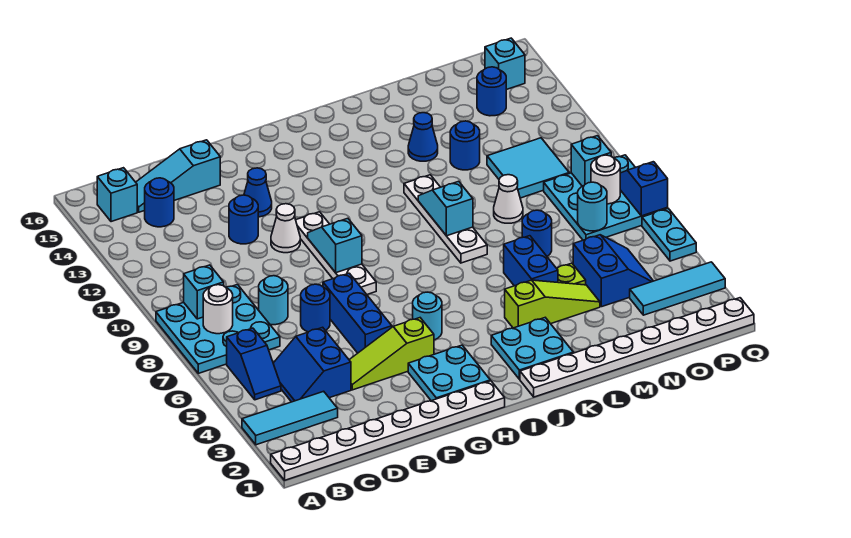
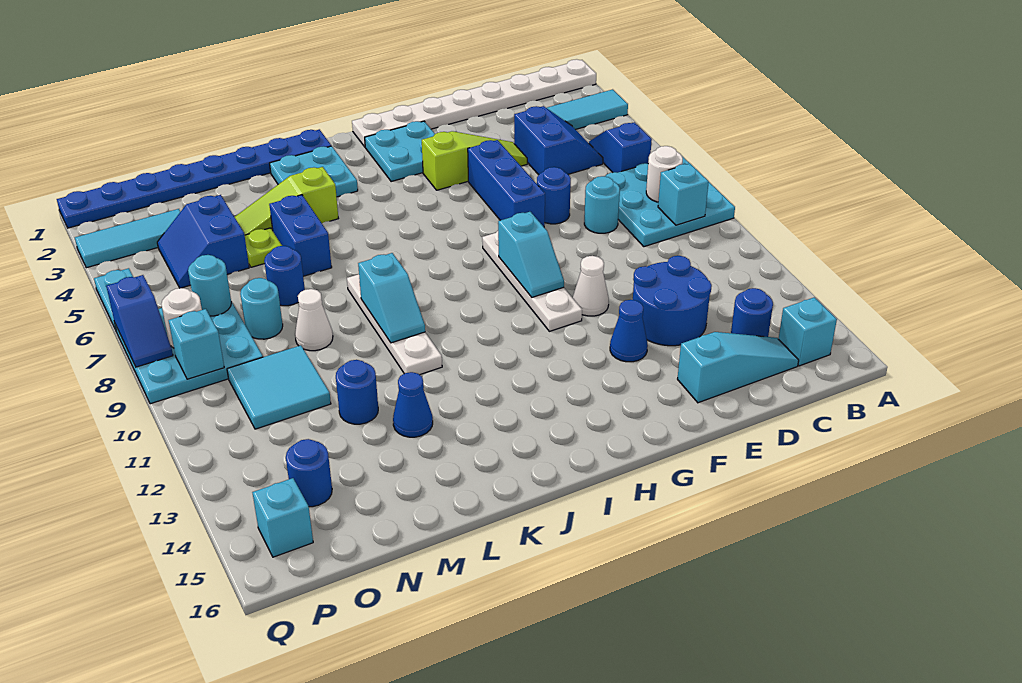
blue 1x1 round brick [229,195,258,244] -> blue 2x2 round brick [633,256,712,346]
cyan 1x1 round brick [413,292,442,340] -> cyan 1x1 round brick moved to [240,278,283,339]
white 1x8 plate [520,298,754,397] -> blue 1x8 plate [57,129,331,228]

